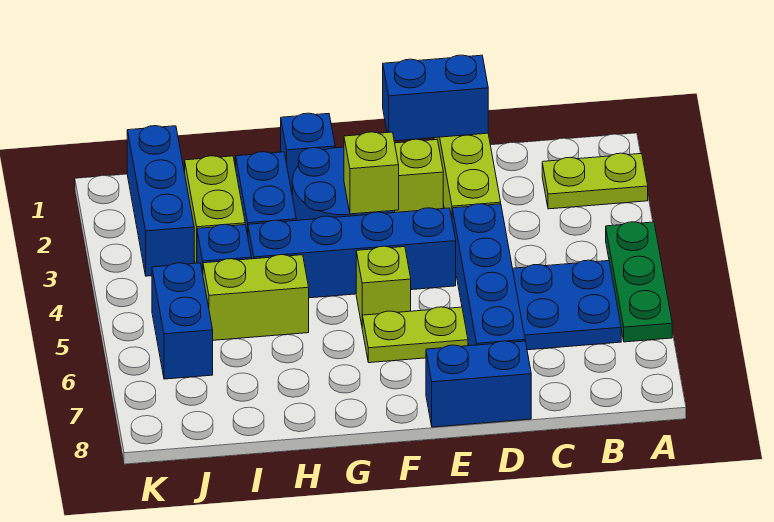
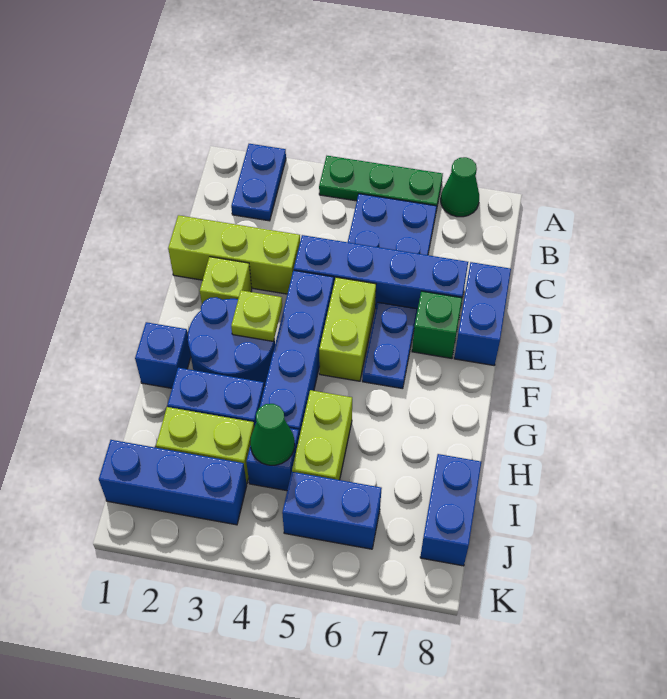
lime 1x2 plate [542,153,648,209] -> blue 1x2 plate [231,144,286,221]
none -> green 1x1 cone [441,157,479,217]
blue 1x2 brick [383,55,488,141] -> blue 1x2 brick moved to [420,454,481,566]
lime 1x2 plate [362,307,468,363] -> blue 1x2 plate [362,302,417,389]
none -> green 1x1 brick [412,291,462,358]
lime 1x1 brick [344,132,399,214] -> lime 1x1 plate [231,290,282,341]
lime 1x1 brick [356,246,411,325] -> lime 1x2 brick [319,277,376,381]
none -> green 1x1 cone [250,404,295,465]

